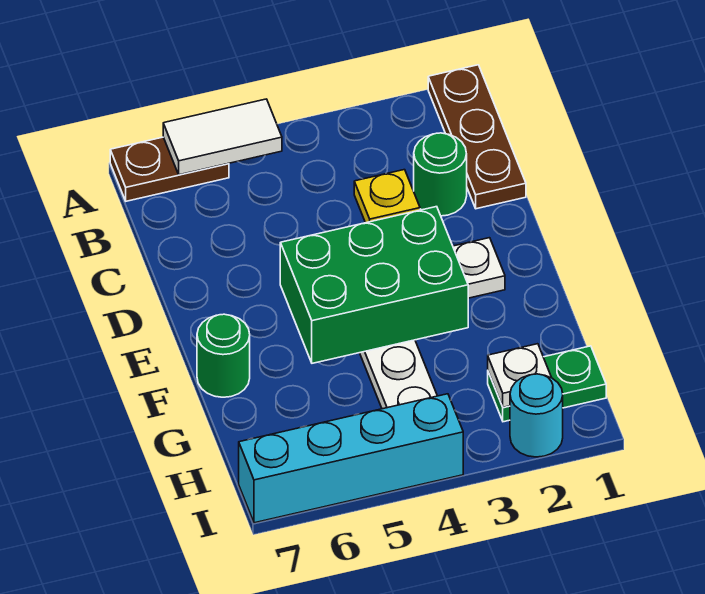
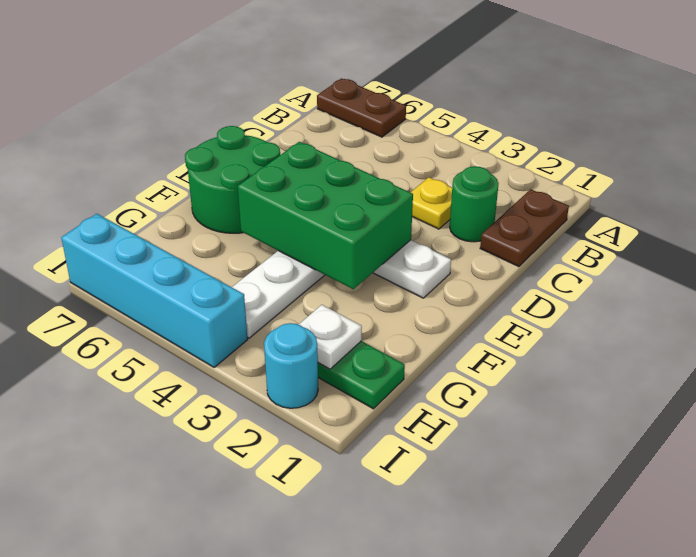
brown 1x3 plate [428,65,526,209] -> brown 1x2 plate [480,189,569,267]
white 1x2 tile [163,99,282,175] -> none
green 1x1 round brick [197,314,250,397] -> green 2x2 round brick [185,126,280,233]

